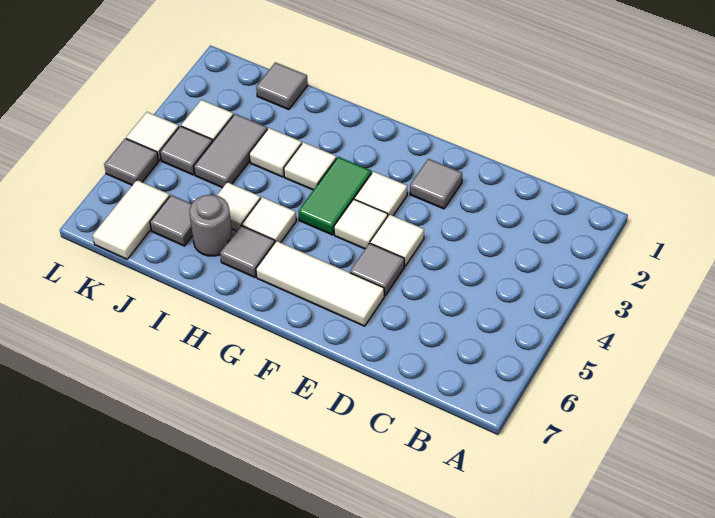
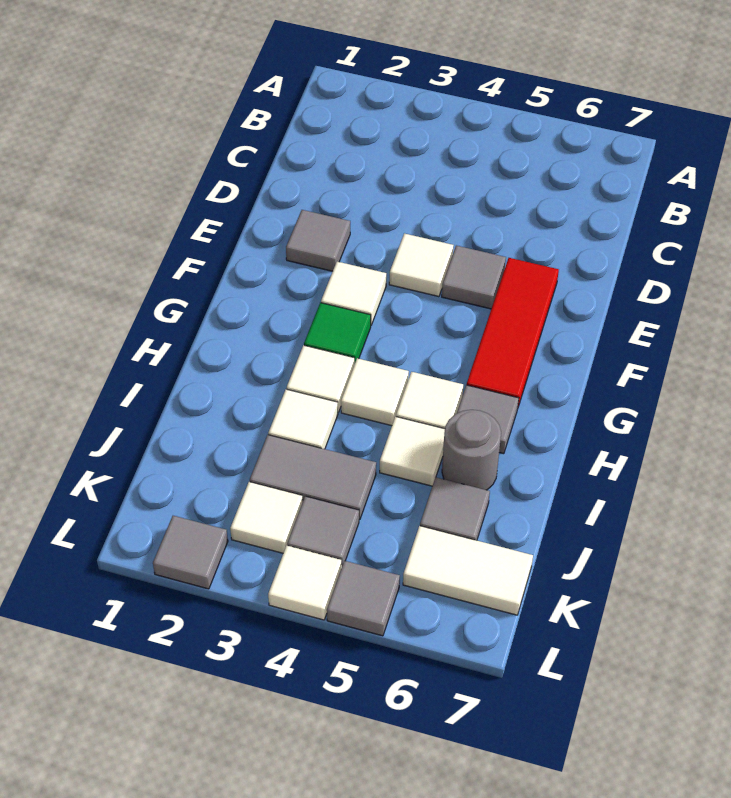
white 1x3 tile [256,241,384,326] -> red 1x3 tile [467,258,559,406]
white 1x1 tile [334,199,388,249] -> white 1x1 tile moved to [341,358,409,426]
green 1x2 tile [298,157,372,235] -> green 1x1 tile [304,303,371,365]
grey 1x1 tile [256,62,308,110] -> grey 1x1 tile moved to [153,516,228,589]

